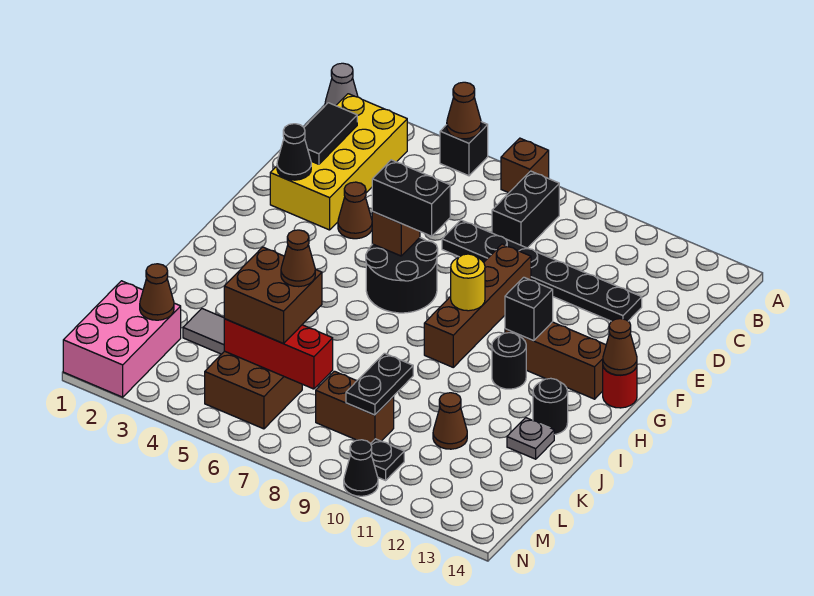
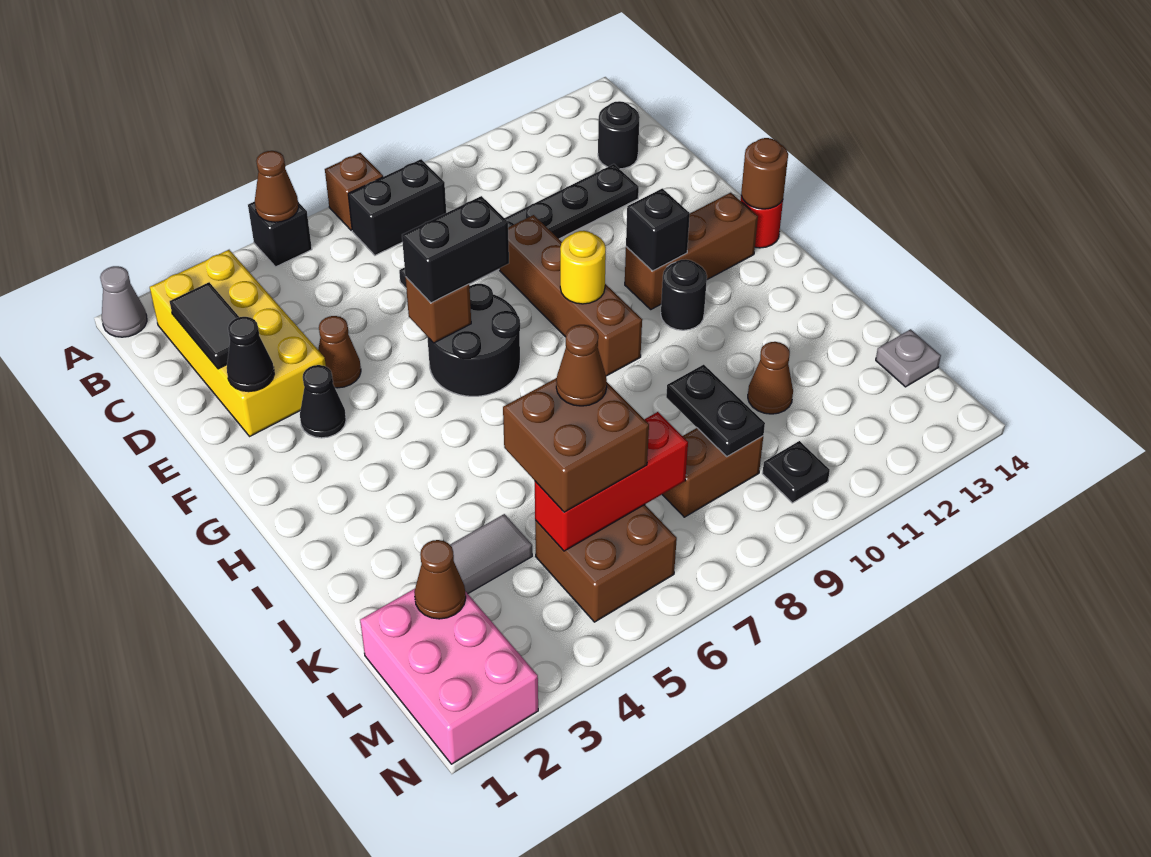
black 1x2 brick [492,171,559,248] -> black 1x2 brick turned to [348,159,446,255]
brown 1x1 cone [603,319,637,375] -> brown 1x1 round brick [741,138,788,209]
black 1x1 round brick [533,378,568,435] -> black 1x1 round brick moved to [598,101,640,169]
grey 1x1 plate [507,418,554,459] -> grey 1x1 plate moved to [876,329,941,387]
black 1x1 cone [344,440,378,496] -> black 1x1 cone moved to [300,365,346,438]

